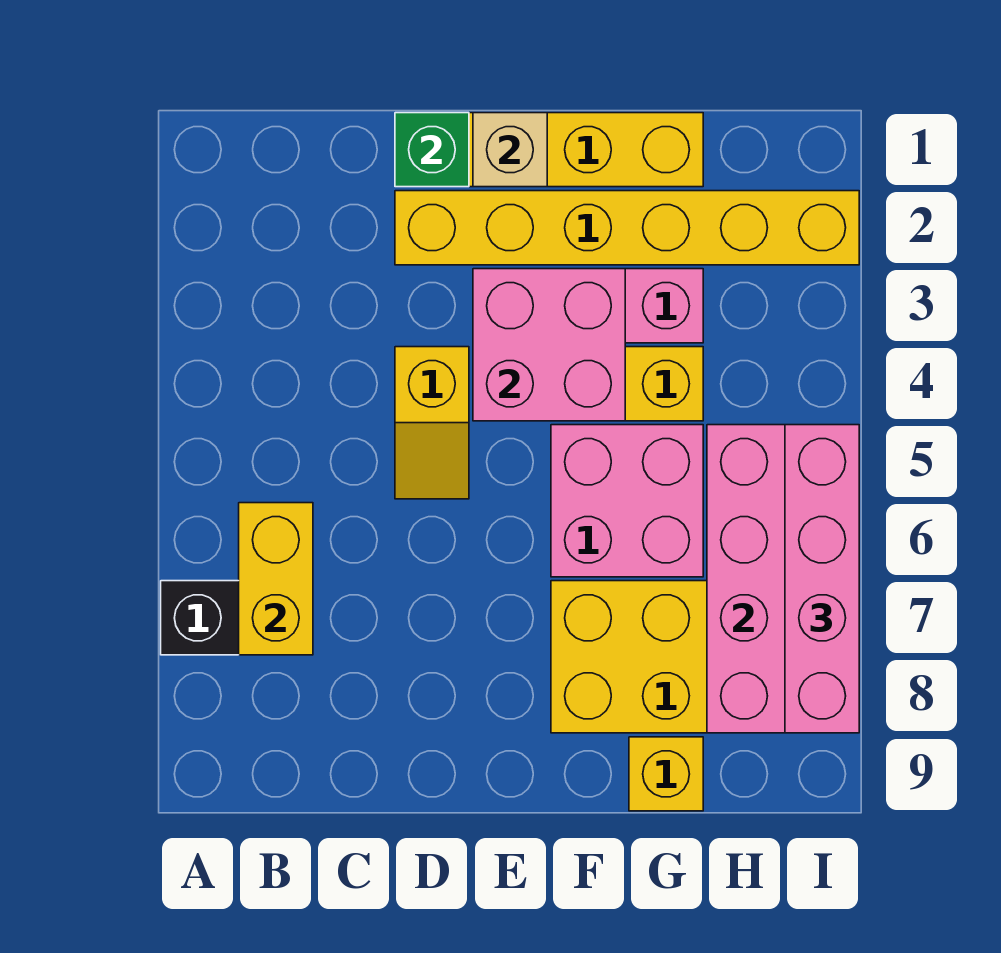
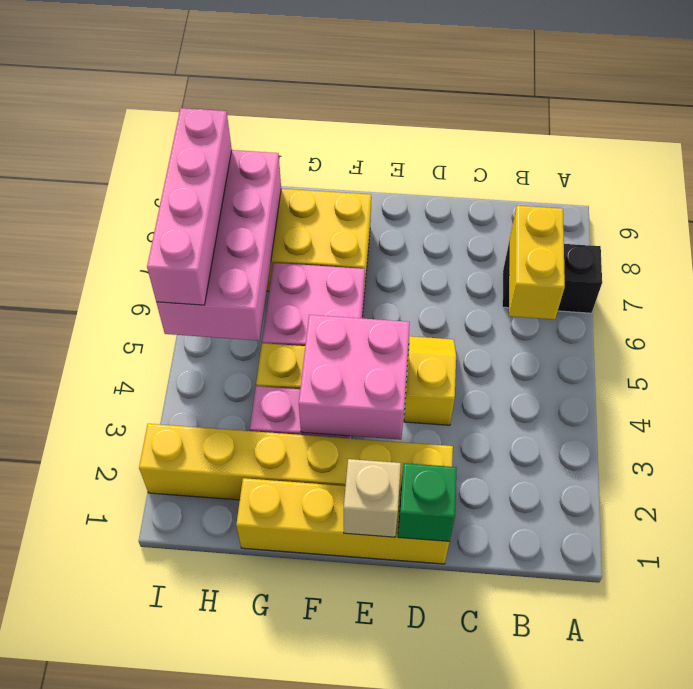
yellow 1x1 brick [629,737,703,811] -> none

